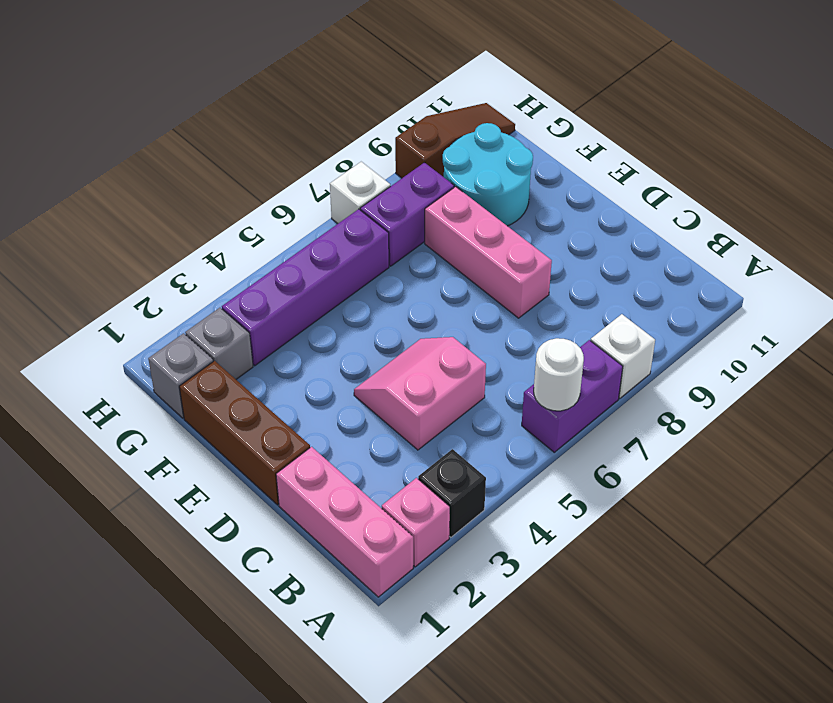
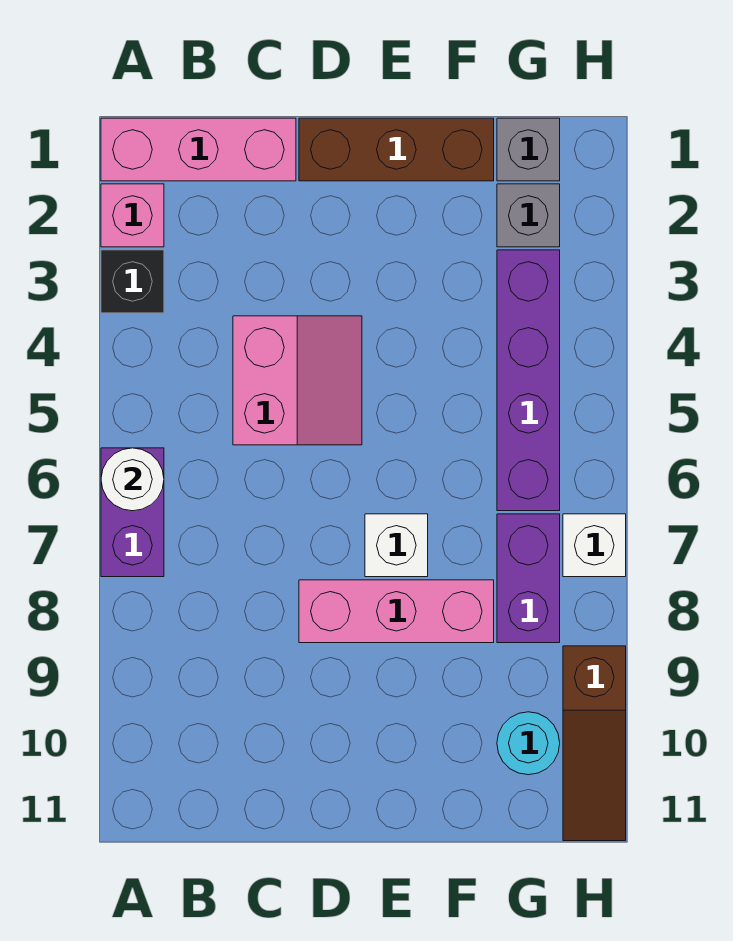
white 1x1 brick [591,314,655,398] -> white 1x1 brick moved to [365,514,428,577]
cyan 2x2 round brick [443,123,533,226] -> cyan 1x1 round brick [497,712,560,775]

